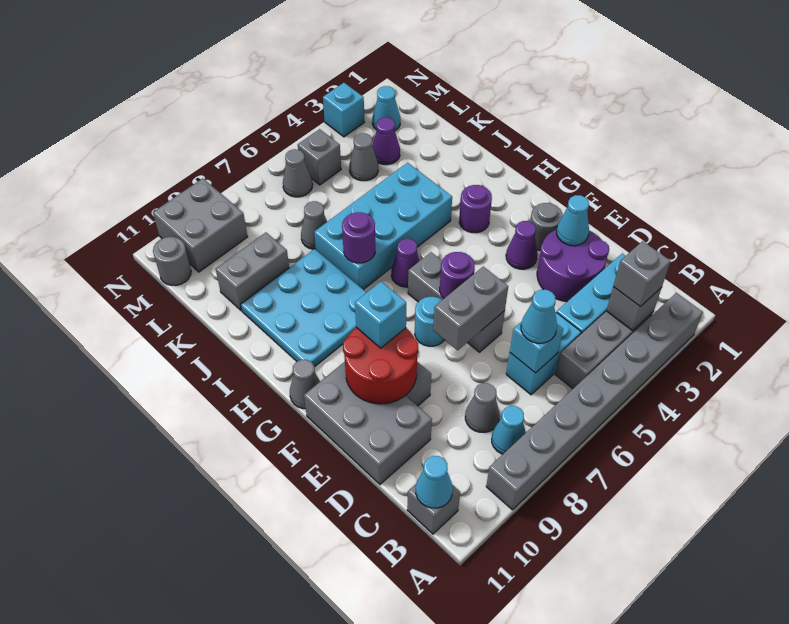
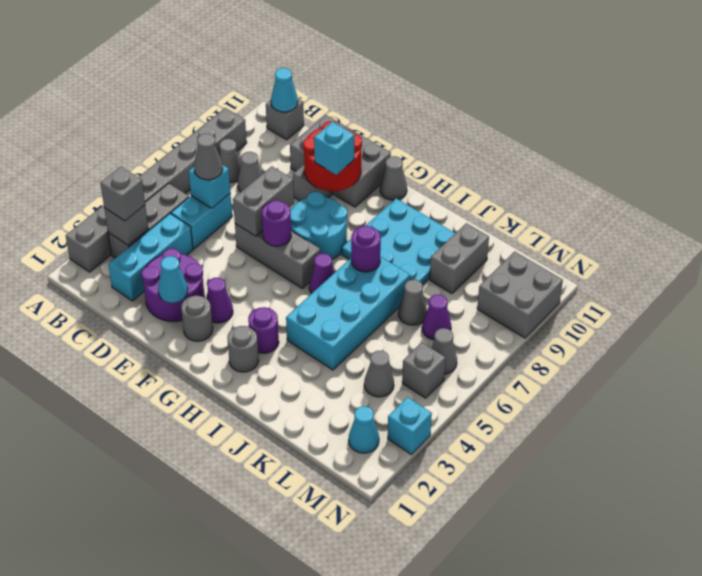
cyan 1x1 cone [492,406,526,454] -> grey 1x1 cone [219,139,241,182]
cyan 1x1 cone [521,290,557,343] -> grey 1x1 cone [194,134,223,180]
cyan 1x1 round brick [415,297,444,346] -> cyan 2x2 round brick [290,192,347,259]
purple 1x1 cone [372,117,400,165] -> purple 1x1 cone moved to [422,294,451,340]
grey 1x1 round brick [153,237,191,285] -> grey 1x1 round brick moved to [227,326,259,372]

